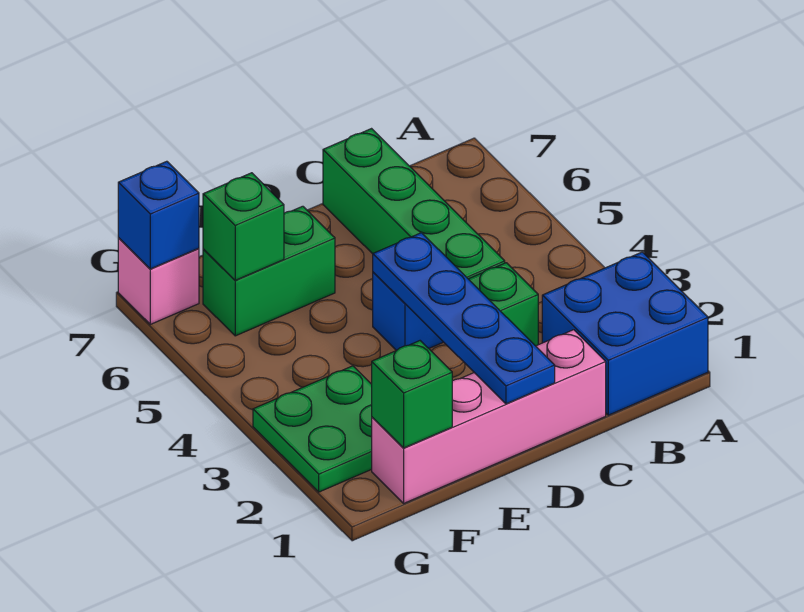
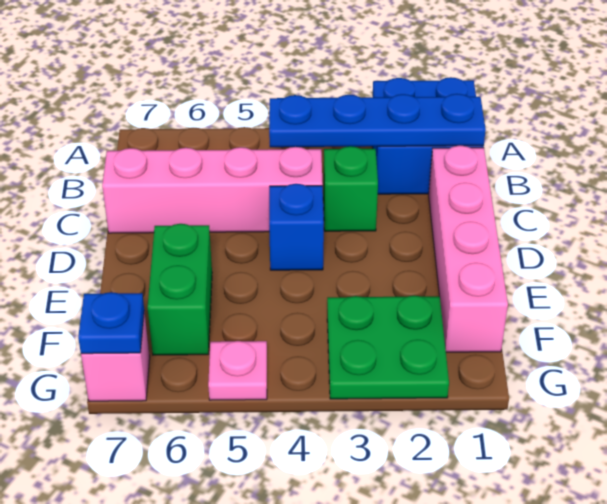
green 1x4 brick [323,129,505,279] -> pink 1x4 brick [102,147,323,233]
blue 1x4 plate [373,233,555,404] -> blue 1x4 plate moved to [269,94,486,147]
green 1x1 brick [372,341,452,448] -> none
green 1x1 brick [203,173,284,280] -> none
none -> pink 1x1 plate [208,341,267,400]
blue 1x1 brick [118,161,199,269] -> blue 1x1 plate [78,292,144,354]

